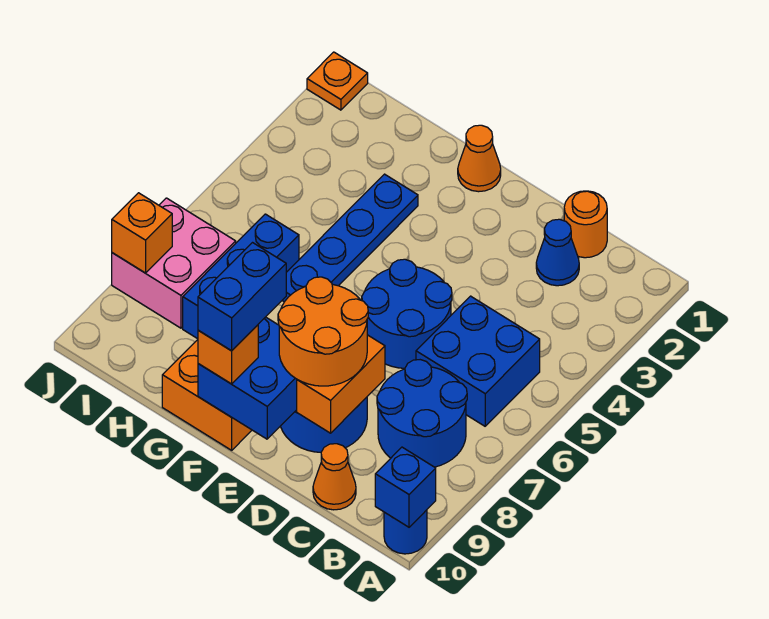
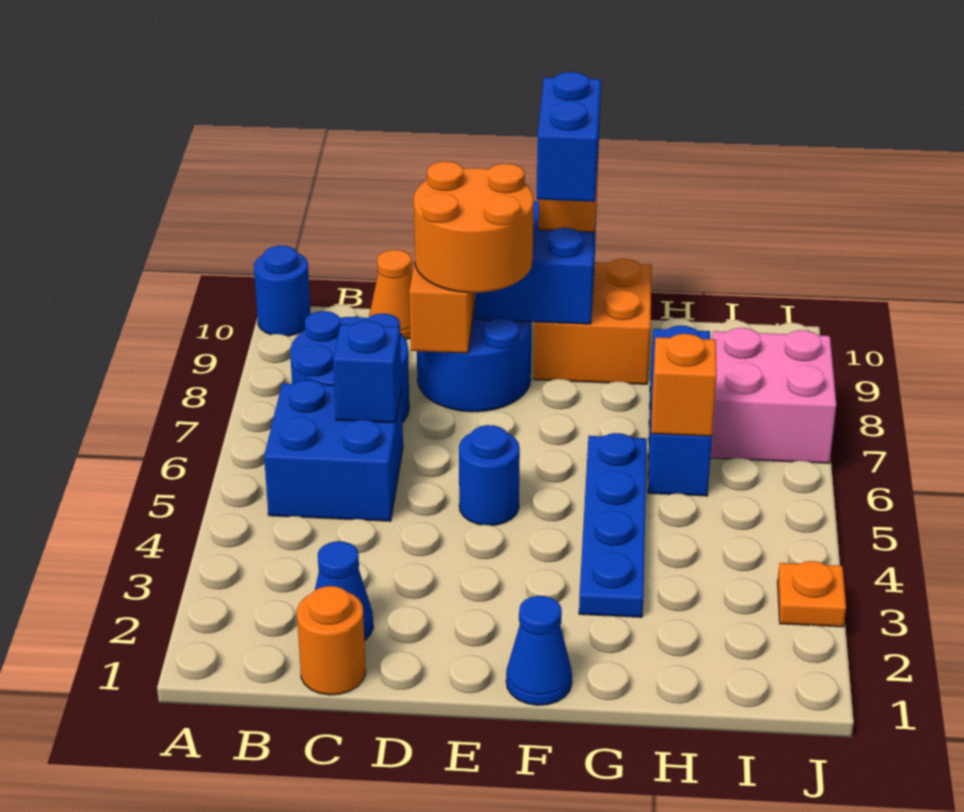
blue 1x1 brick [375,447,436,527] -> blue 1x1 brick moved to [333,321,402,423]
blue 2x2 round brick [362,259,452,368] -> blue 1x1 round brick [459,425,520,525]
orange 1x1 cone [458,125,501,192] -> blue 1x1 cone [506,596,572,705]
orange 1x1 plate [307,52,368,110] -> orange 1x1 plate moved to [777,561,846,627]
orange 1x1 brick [112,193,172,273] -> orange 1x1 brick moved to [651,334,717,436]

